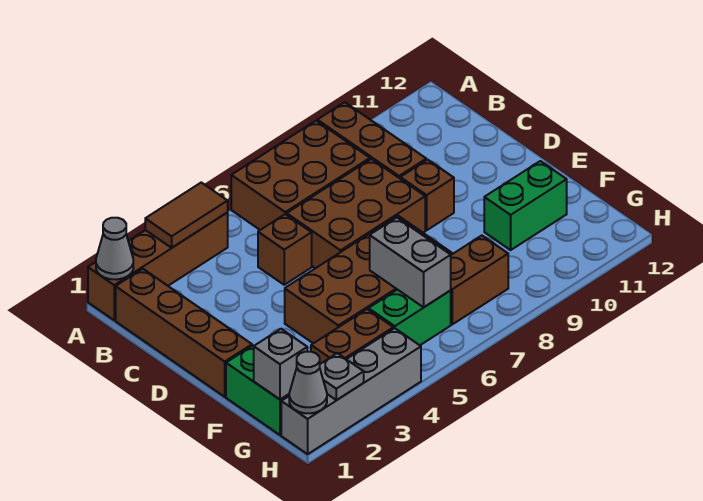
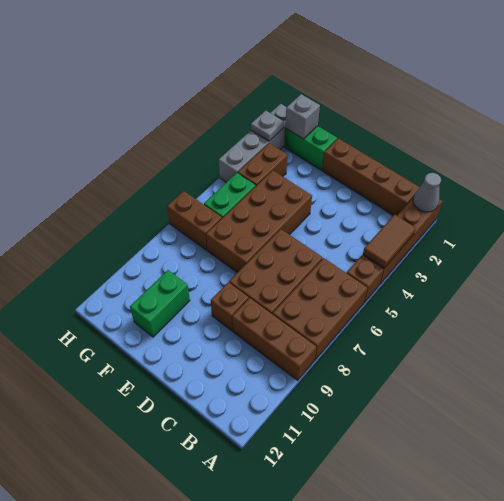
brown 1x1 brick [258,214,312,285] -> brown 1x1 brick moved to [347,255,383,303]
grey 1x2 brick [370,218,451,307] -> none
brown 1x2 brick [450,236,508,324] -> brown 1x2 brick turned to [167,191,222,250]
grey 1x1 cone [289,352,327,413] -> none

